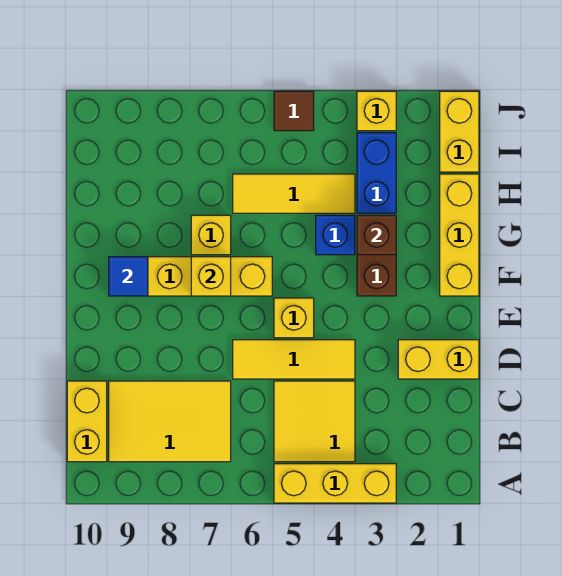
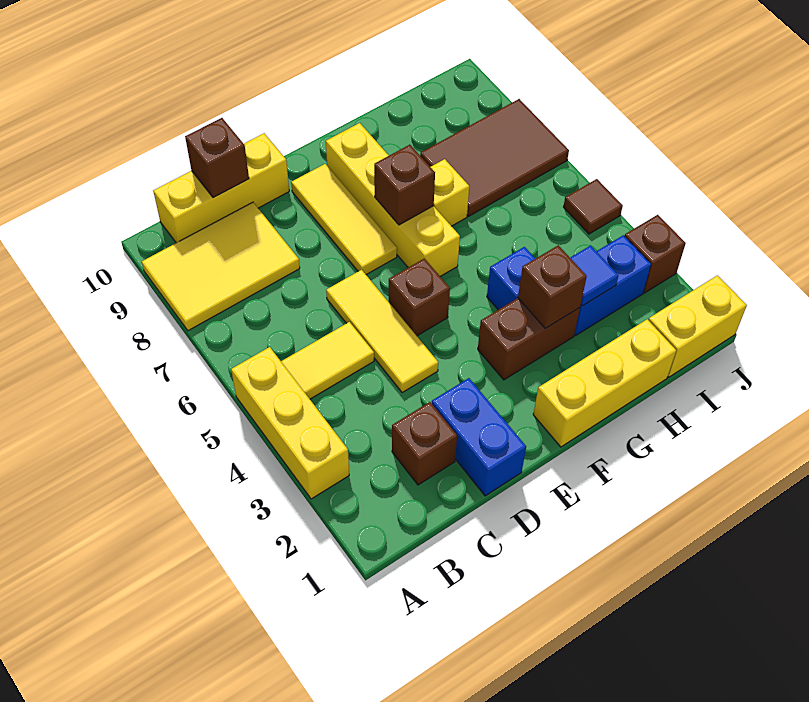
yellow 2x2 tile [274,381,355,462] -> yellow 1x2 tile [281,322,374,399]
yellow 2x3 tile [109,381,231,462] -> yellow 2x3 tile turned to [142,202,300,331]
yellow 1x2 brick [67,381,107,462] -> yellow 1x3 brick [153,133,289,243]
none -> brown 1x1 brick [392,402,457,485]
none -> brown 1x1 brick [185,118,249,198]
yellow 1x2 brick [398,340,479,379] -> blue 1x2 brick [432,378,526,496]
yellow 1x1 brick [274,298,314,338] -> brown 1x1 brick [389,258,450,336]
yellow 1x1 brick [191,257,231,296] -> brown 1x1 brick [374,145,435,225]
blue 1x1 tile [109,257,148,296] -> blue 1x1 tile moved to [570,245,618,306]
yellow 1x3 tile [233,174,355,213] -> yellow 1x3 tile moved to [291,164,397,275]
none -> brown 2x3 tile [420,99,569,216]
yellow 1x1 brick [357,91,396,131] -> brown 1x1 brick [625,215,686,293]

